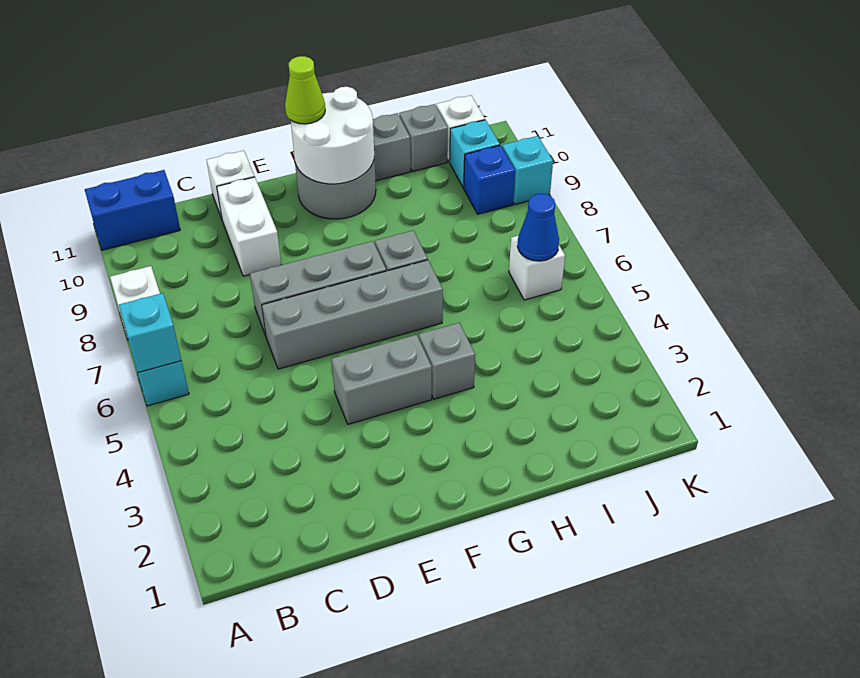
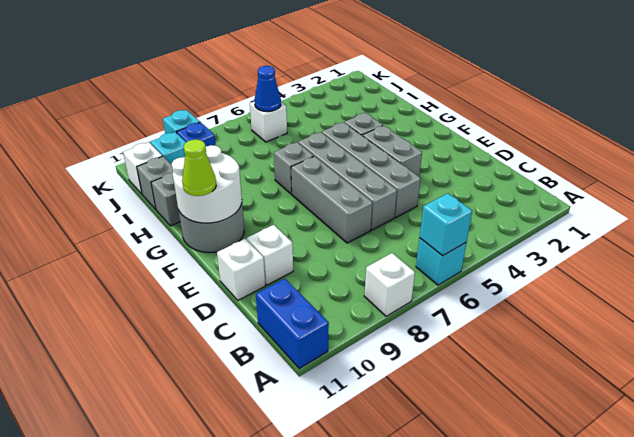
none -> grey 1x4 brick [322,122,421,218]
white 1x2 brick [217,177,281,276] -> white 1x1 brick [247,225,293,285]

